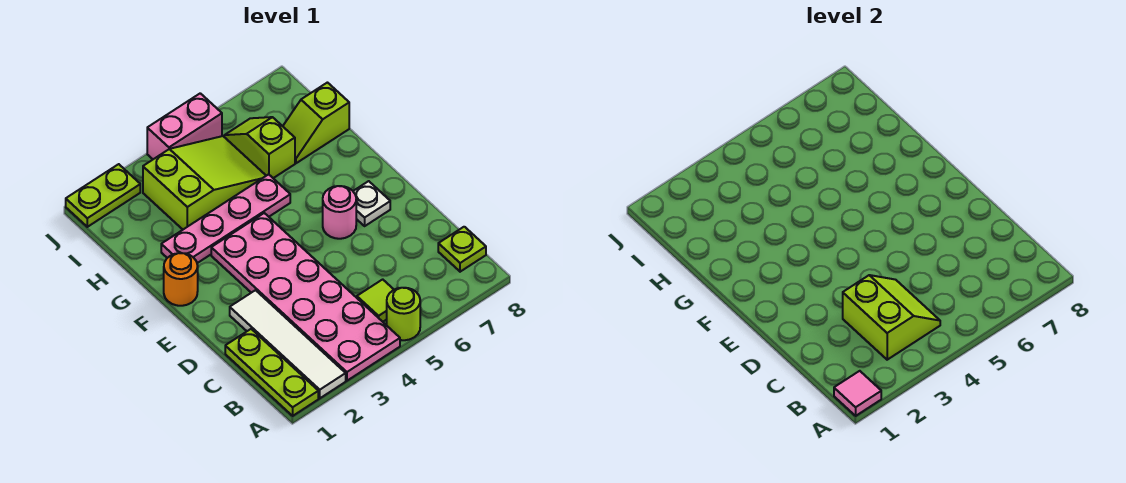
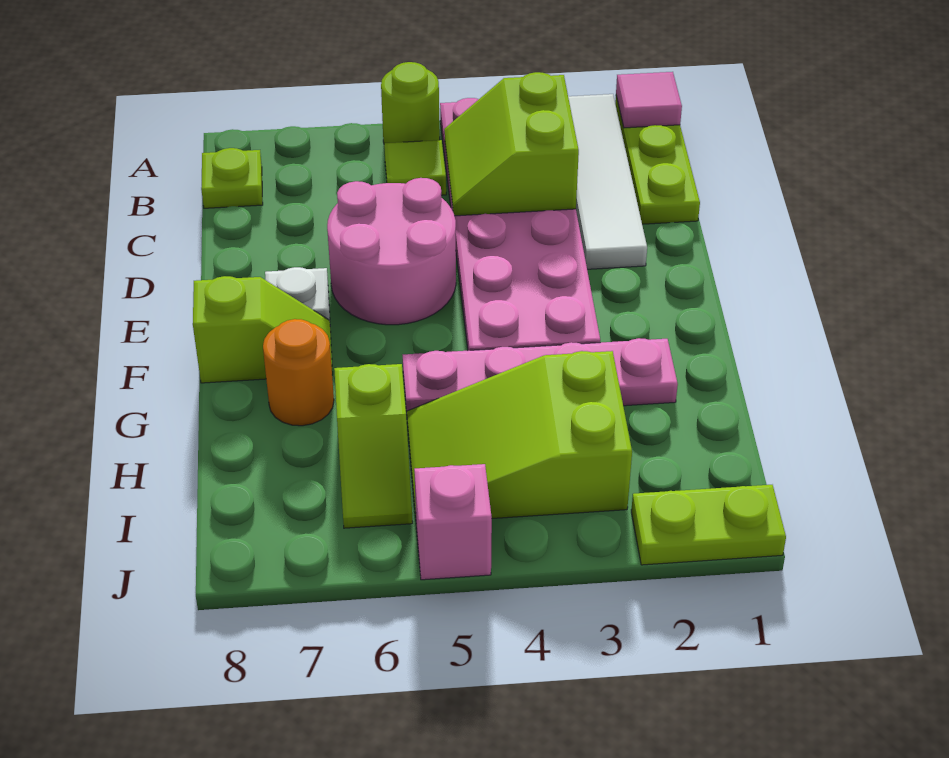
pink 1x1 round brick [323,186,356,239] -> pink 2x2 round brick [327,178,456,325]
orange 1x1 round brick [164,253,198,306] -> orange 1x1 round brick moved to [263,319,334,426]
lime 1x2 slope [283,83,349,163] -> lime 1x2 slope moved to [193,276,333,383]
pink 1x2 brick [147,93,222,159] -> pink 1x1 brick [414,464,492,580]

